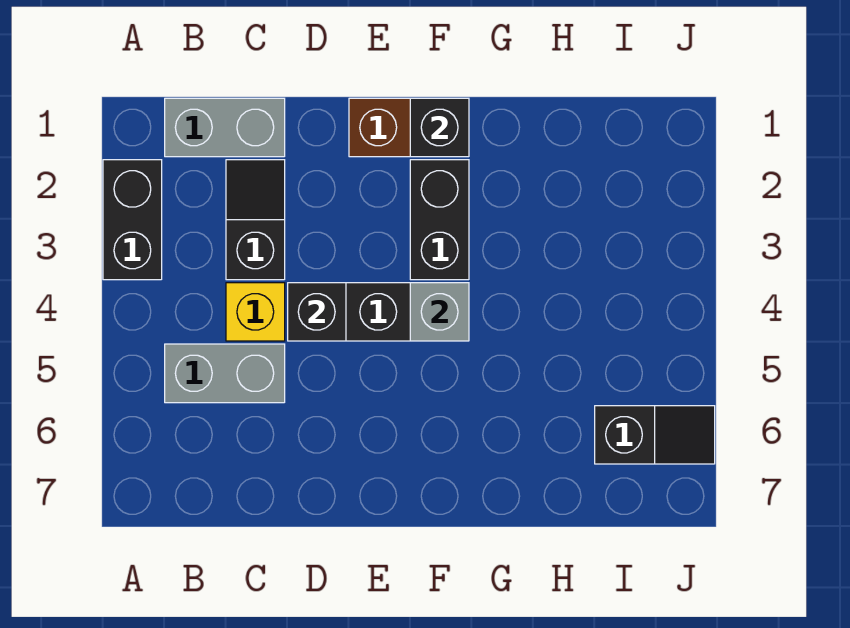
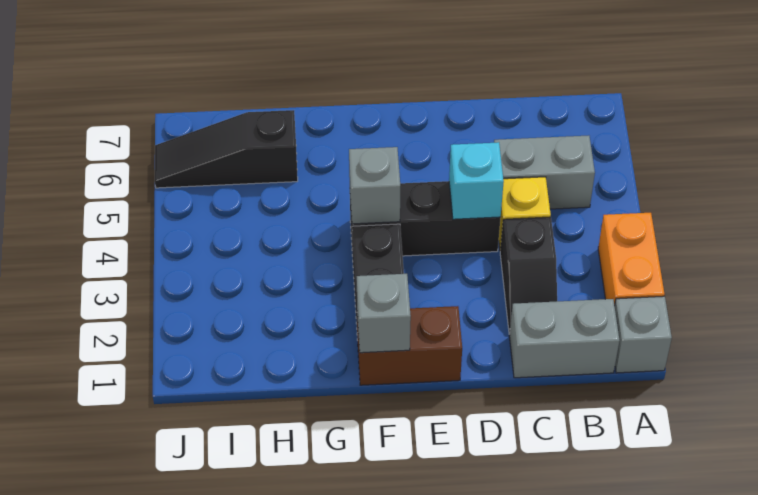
none -> grey 1x1 brick [615,296,672,373]
black 1x2 brick [103,160,162,280] -> orange 1x2 brick [598,213,665,306]
black 1x1 brick [288,283,346,341] -> cyan 1x1 brick [449,142,504,219]
black 1x1 brick [410,98,469,157] -> grey 1x1 brick [357,274,411,353]
black 1x2 slope [595,406,715,464] -> black 1x3 slope [155,110,298,188]

